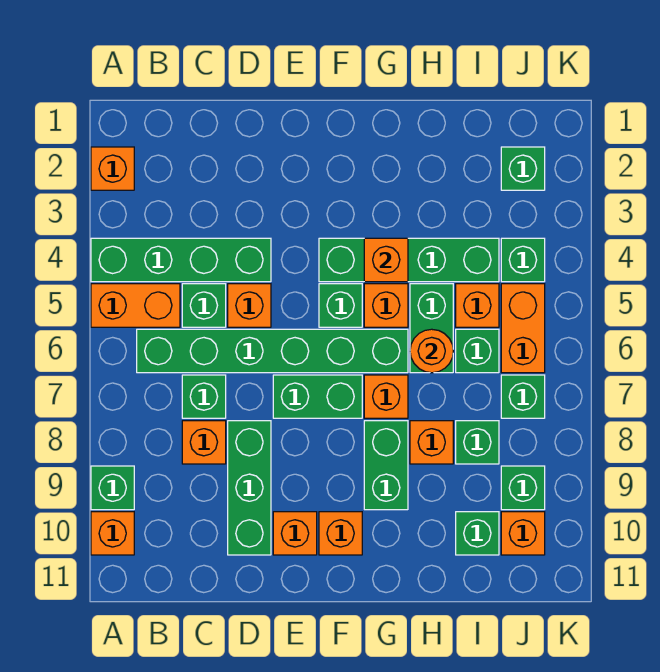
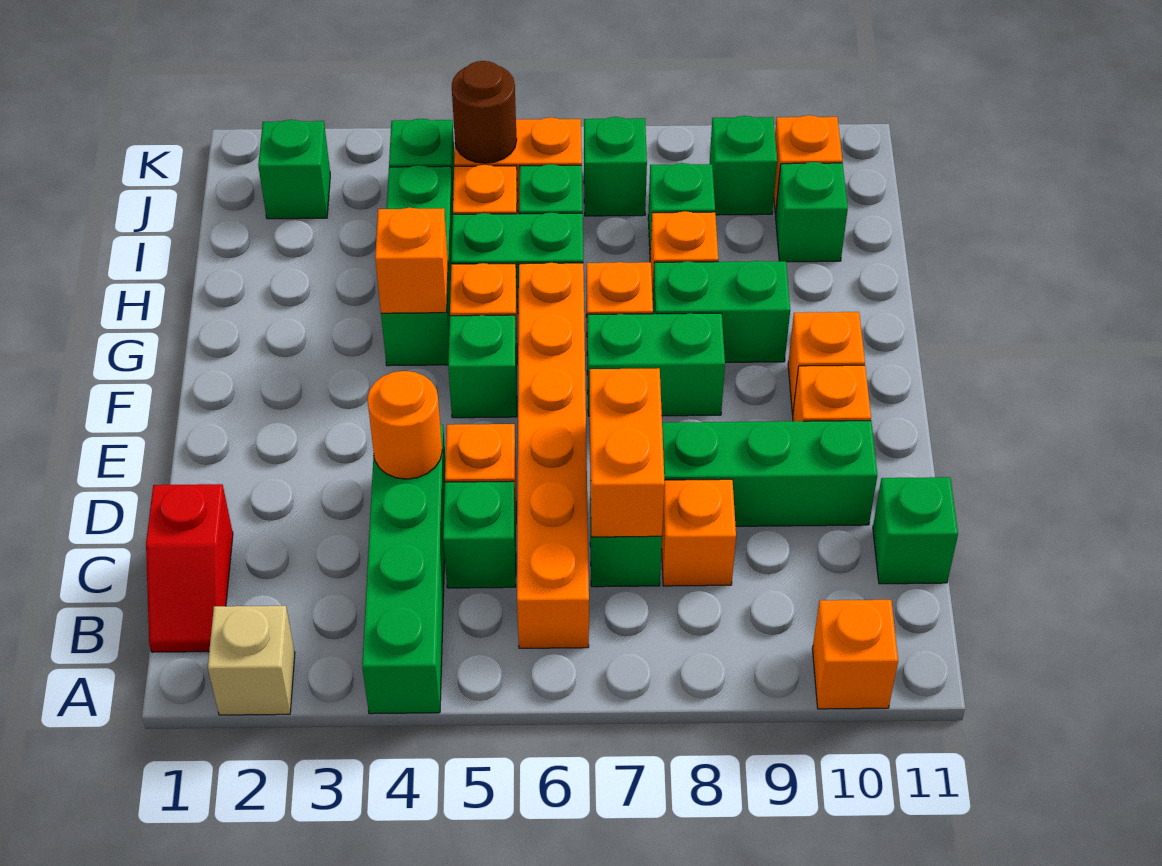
orange 1x1 brick [91,147,134,190] -> tan 1x1 brick [208,606,295,715]
orange 1x2 brick [91,284,180,327] -> orange 1x2 brick moved to [589,368,665,537]
green 1x1 brick [91,466,134,510] -> green 1x1 brick moved to [873,477,958,584]
none -> red 1x2 slope [146,484,233,652]
green 1x6 brick [137,329,408,373] -> orange 1x6 brick [517,263,589,648]
green 1x2 brick [273,375,362,418] -> green 1x2 brick turned to [587,313,725,416]
green 1x4 brick [319,238,499,282] -> green 1x3 brick [381,165,453,366]
orange 1x1 round brick [410,329,453,373] -> orange 1x1 round brick moved to [367,371,442,479]
none -> brown 1x1 round brick [452,61,517,163]

